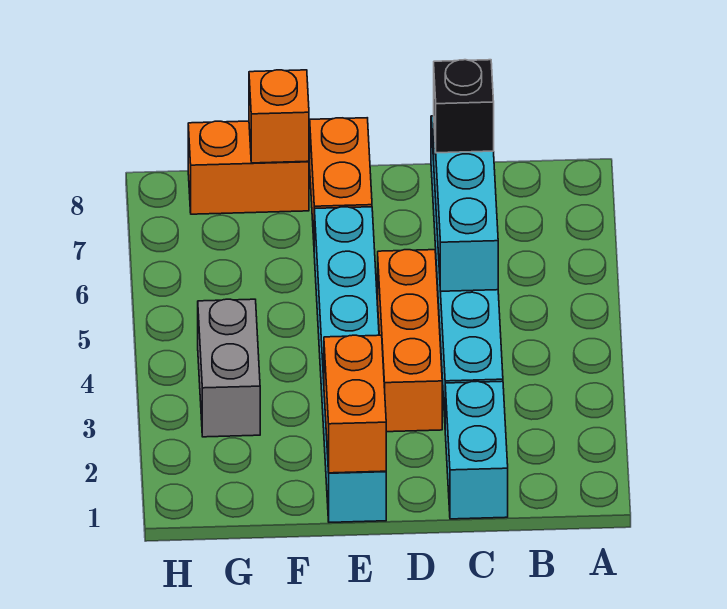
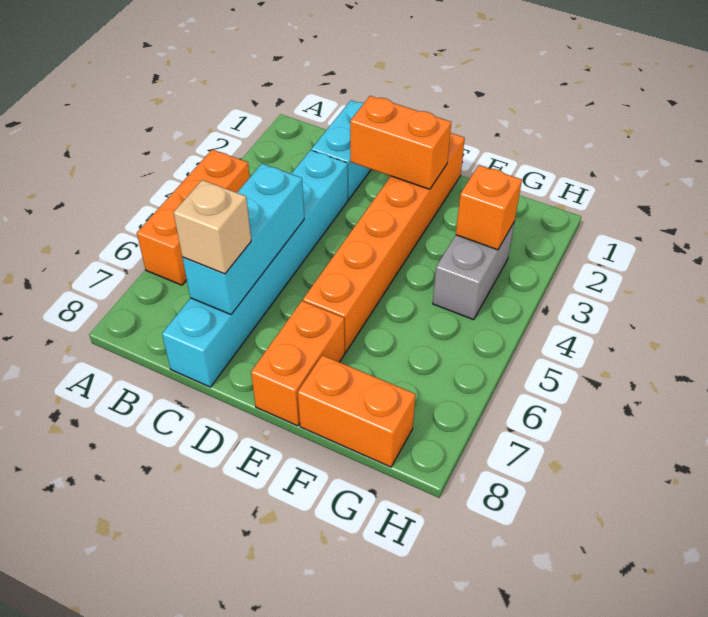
black 1x1 brick [434,60,494,153] -> tan 1x1 brick [174,180,251,274]
orange 1x3 brick [378,250,442,432] -> orange 1x3 brick moved to [137,150,250,285]
cyan 1x6 brick [314,207,386,522] -> orange 1x6 brick [303,133,465,352]
orange 1x2 brick [324,335,386,473] -> orange 1x2 brick turned to [350,96,451,189]
orange 1x1 brick [249,70,309,163] -> orange 1x1 brick moved to [456,165,522,250]

